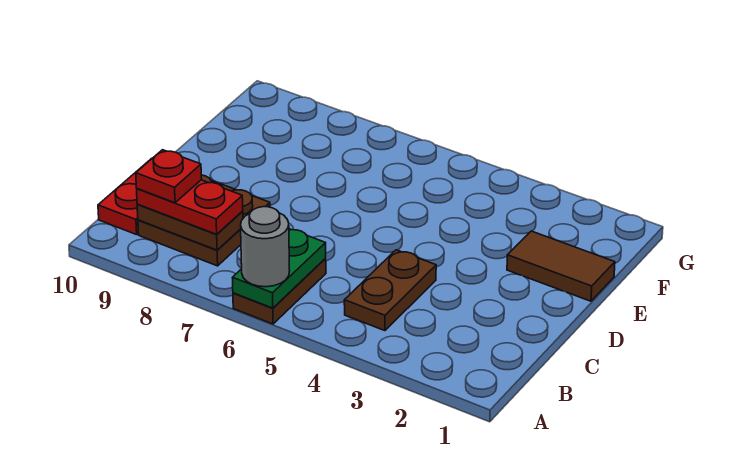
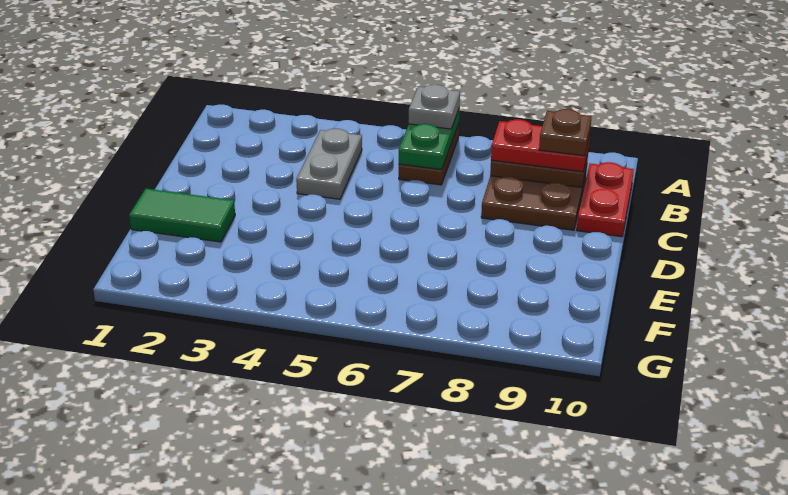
grey 1x1 round brick [241,207,290,287] -> grey 1x1 plate [409,85,460,129]
brown 1x2 plate [344,250,436,331] -> grey 1x2 plate [296,129,362,199]
red 1x1 plate [136,150,202,203] -> brown 1x1 plate [539,109,592,156]
brown 1x2 tile [507,231,615,301] -> green 1x2 tile [129,189,235,242]

